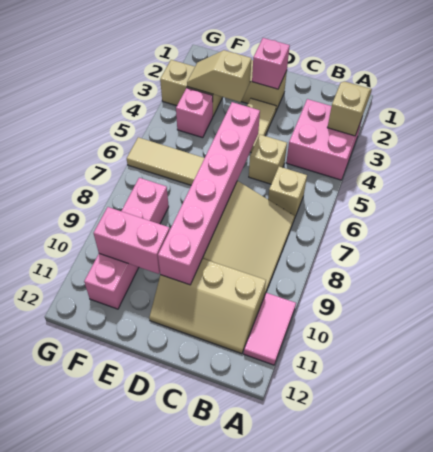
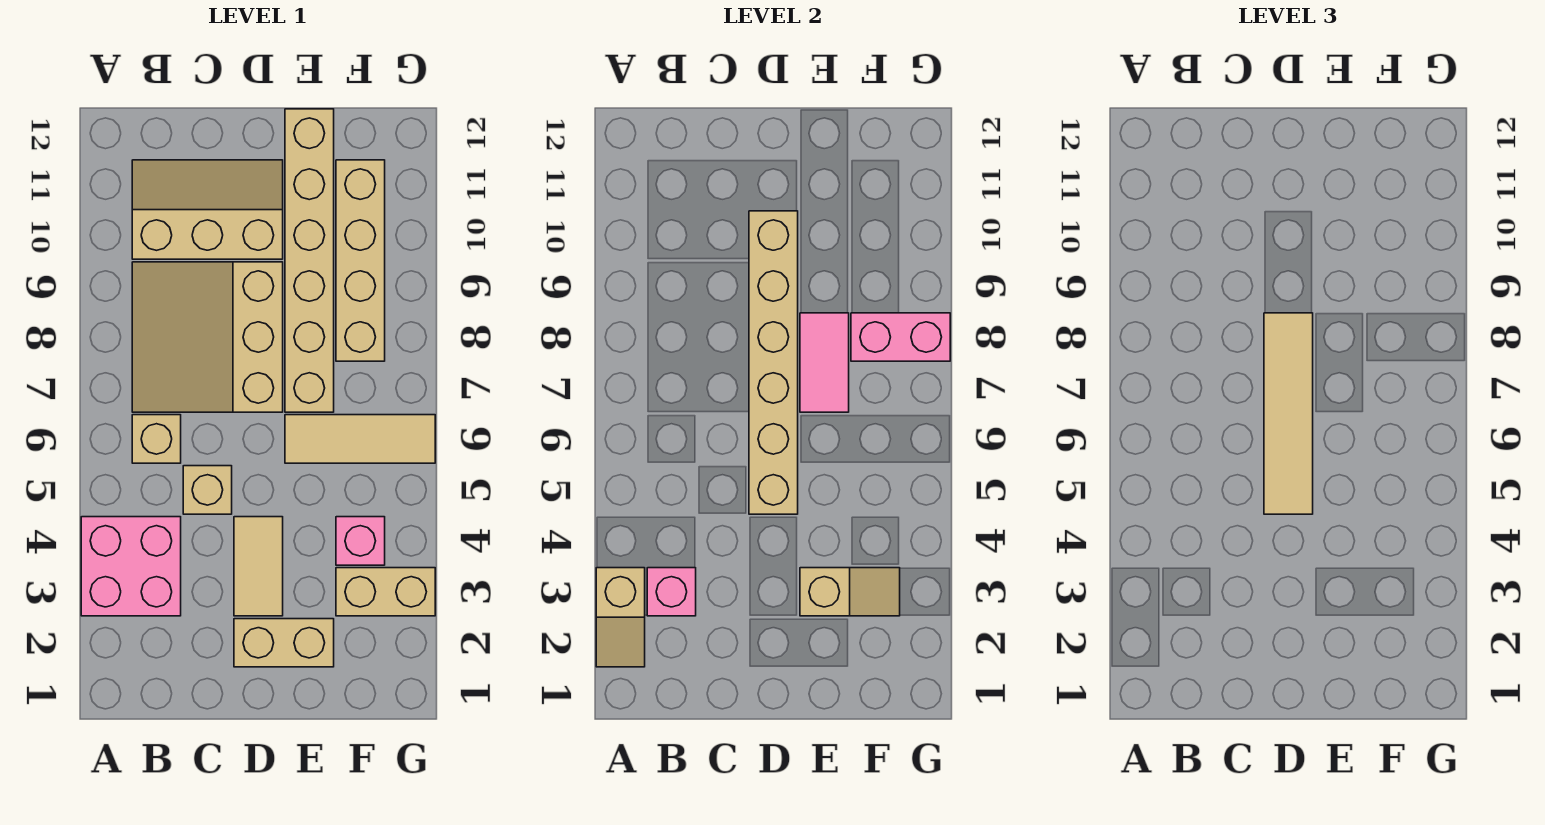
pink 1x2 tile [244,293,296,365] -> pink 1x2 tile moved to [800,313,849,412]
pink 1x1 brick [252,38,290,89] -> pink 1x1 brick moved to [647,568,696,616]
pink 1x6 brick [158,102,260,285] -> tan 1x6 brick [749,211,798,514]
none -> tan 1x4 tile [1264,313,1313,514]
none -> tan 1x6 brick [285,109,334,412]
pink 1x2 brick [94,207,170,274] -> pink 1x2 brick moved to [851,313,950,361]
pink 1x4 brick [84,178,169,309] -> tan 1x4 brick [336,160,385,361]

